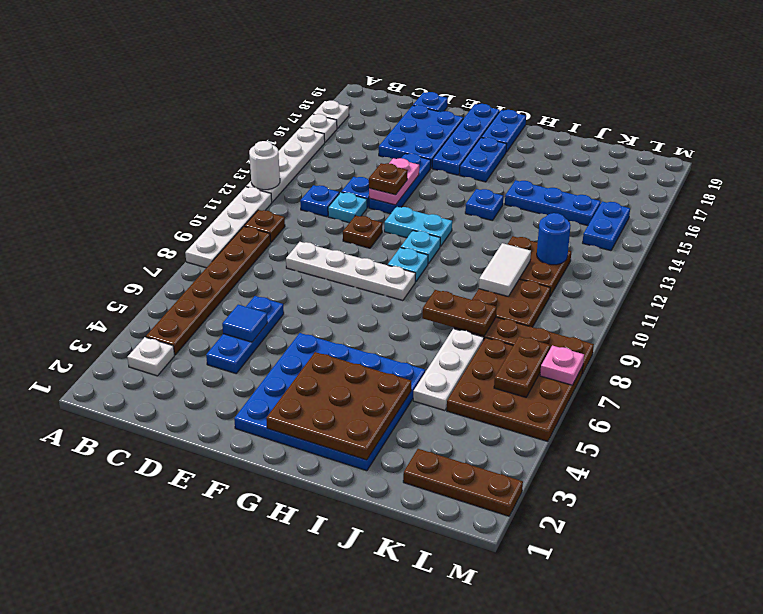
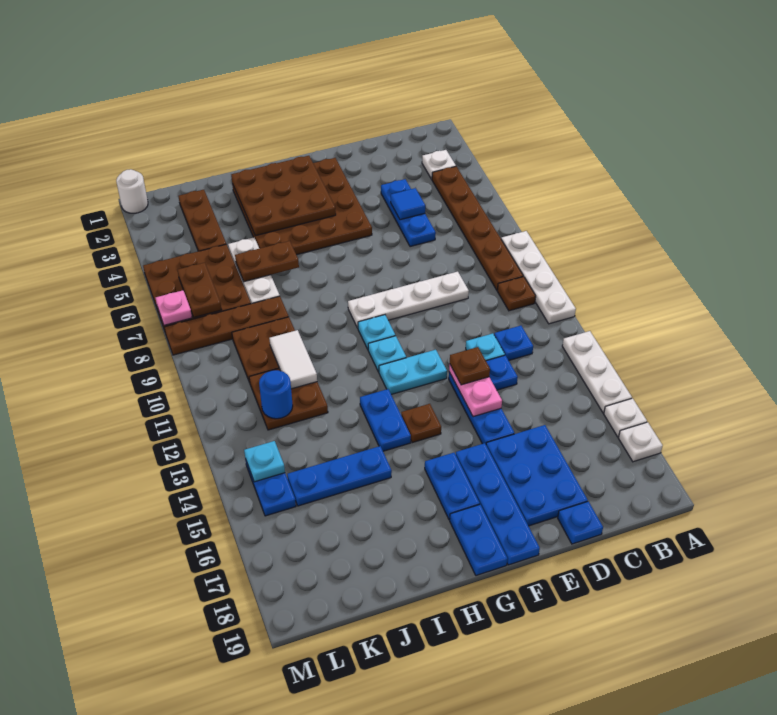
white 1x4 plate [246,128,325,202] -> white 1x3 plate [562,331,632,413]
white 1x1 round brick [249,141,280,190] -> white 1x1 round brick moved to [116,169,148,213]
brown 1x1 plate [343,216,382,248] -> brown 1x1 plate moved to [401,404,441,443]
blue 4x4 plate [234,333,425,471] -> brown 4x4 plate [232,158,372,255]
blue 1x1 plate [465,189,503,221] -> blue 1x2 plate [360,389,411,451]
brown 1x2 plate [422,290,497,336] -> brown 1x2 plate moved to [235,241,299,282]
brown 1x3 plate [403,449,523,516] -> brown 1x3 plate turned to [179,190,226,251]
none -> cyan 1x1 plate [244,441,285,482]

